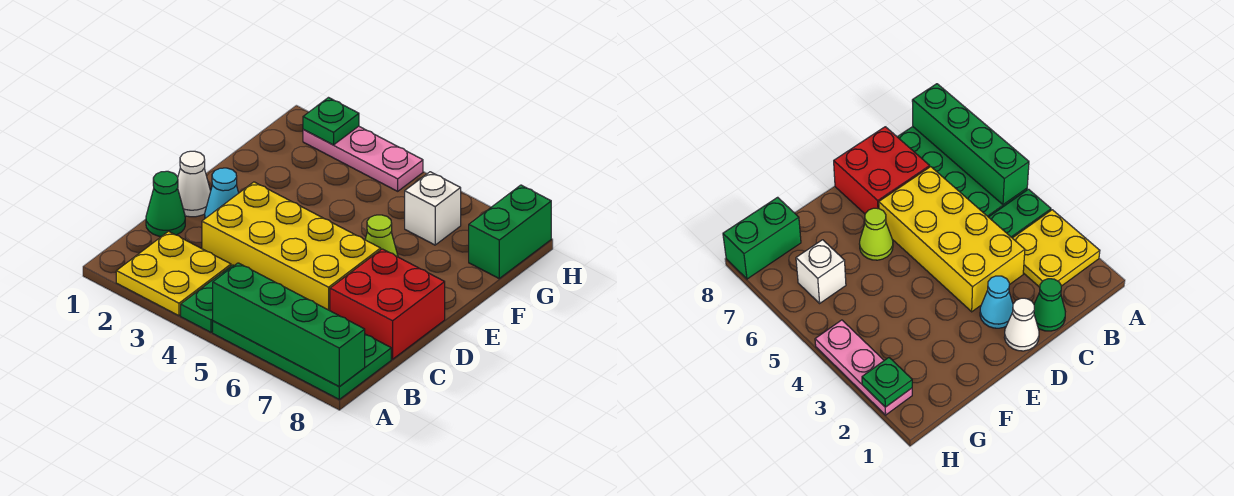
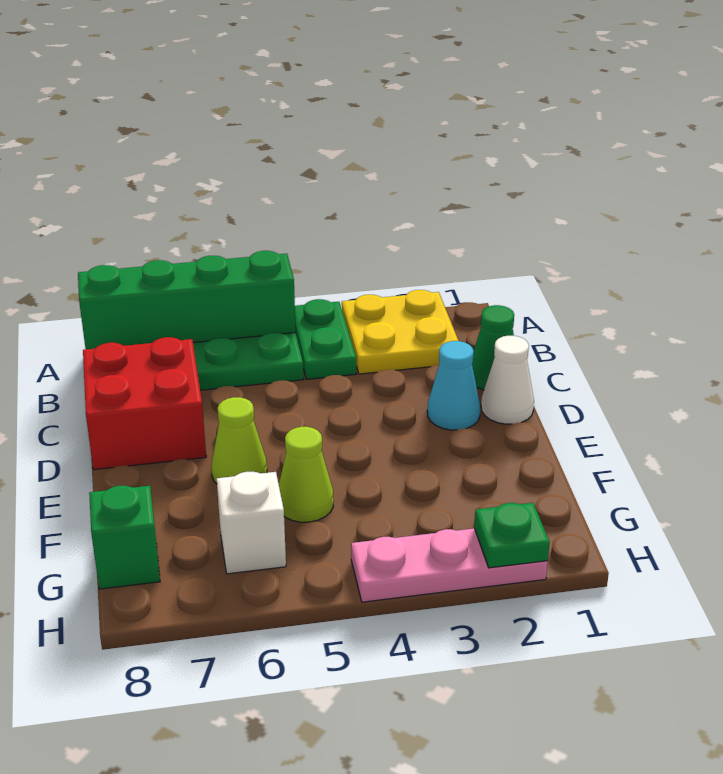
yellow 2x4 brick [202,182,381,311] -> none
none -> lime 1x1 cone [279,427,333,522]
green 1x2 brick [469,185,551,278] -> green 1x1 brick [89,486,160,589]

